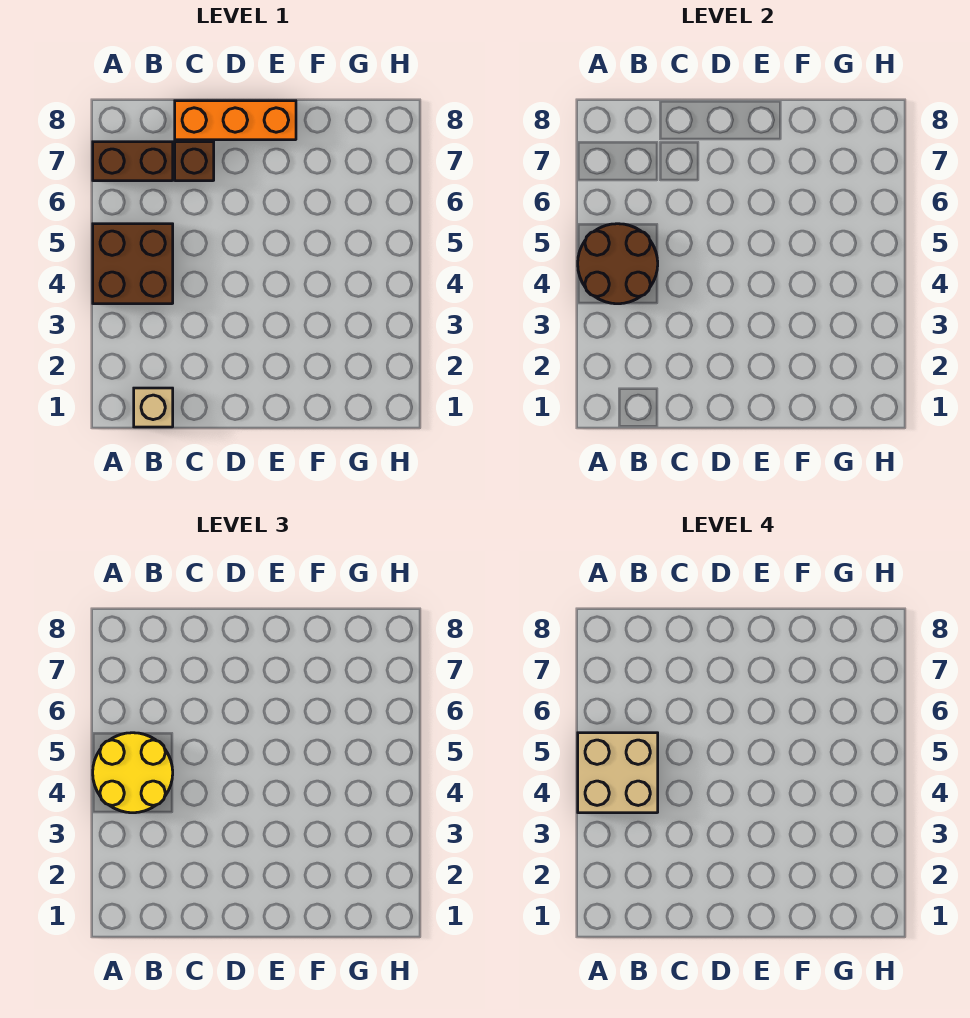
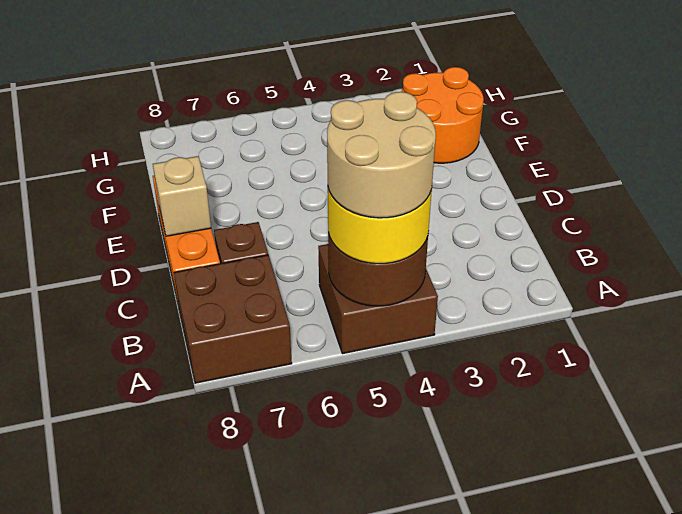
tan 2x2 brick [578,733,658,813] -> tan 2x2 round brick [327,92,436,218]
brown 1x2 brick [93,142,173,181] -> brown 2x2 brick [174,255,292,383]
tan 1x1 brick [134,388,173,427] -> tan 1x1 brick moved to [153,156,211,236]
none -> orange 2x2 round brick [401,67,484,163]

